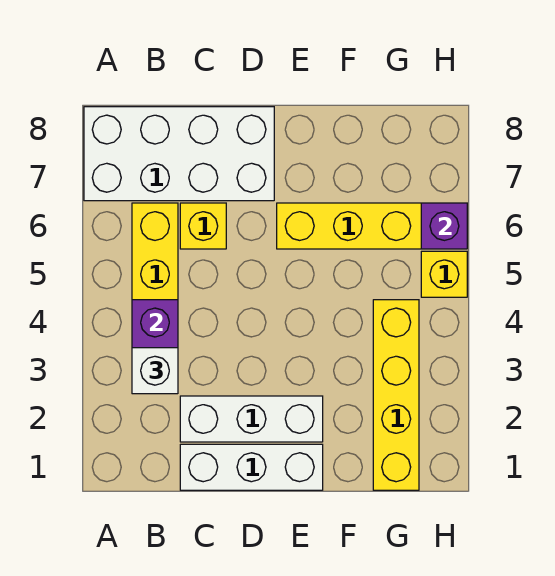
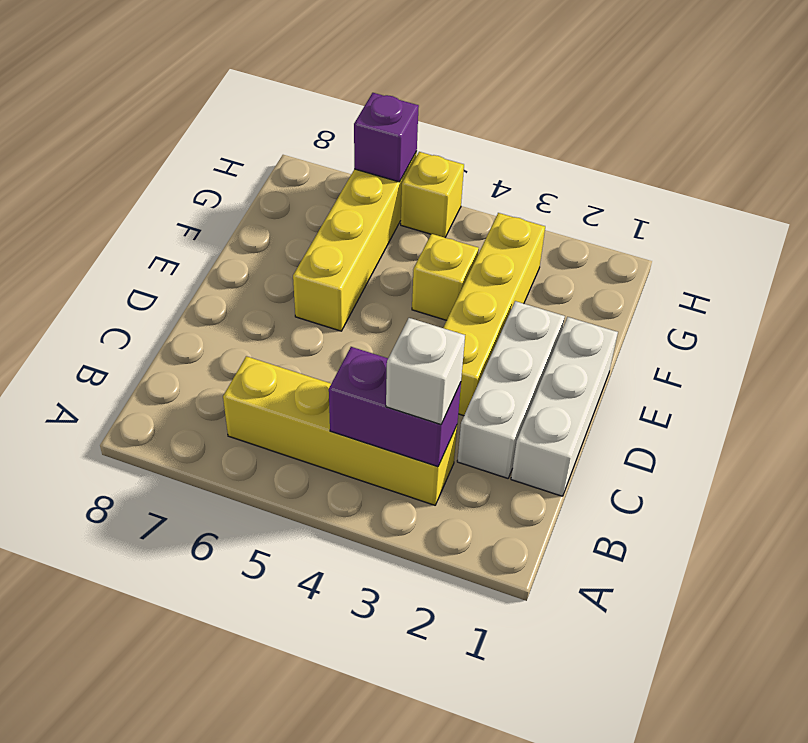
white 2x4 brick [84,107,274,201] -> none
yellow 1x1 brick [180,203,226,249] -> yellow 1x1 brick moved to [412,234,479,320]
yellow 1x4 brick [373,300,419,490] -> yellow 1x4 brick turned to [443,213,545,416]

